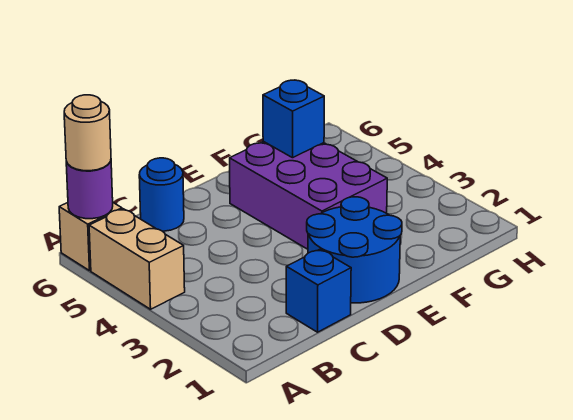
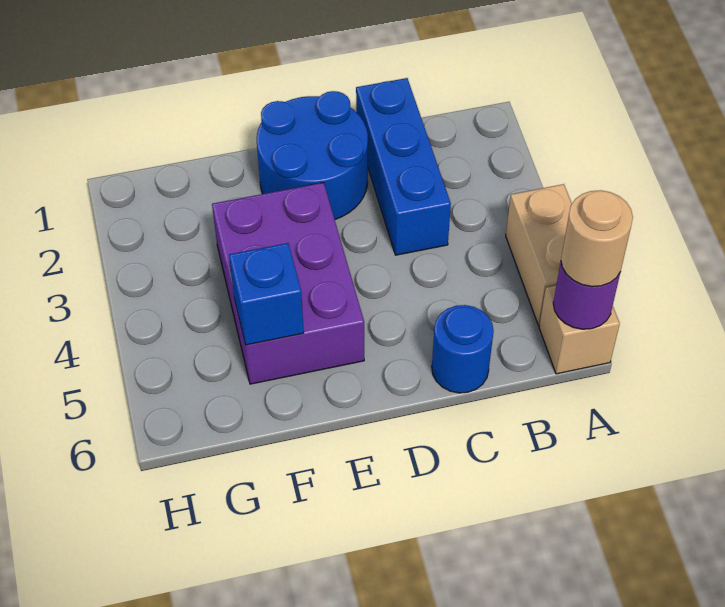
blue 1x1 brick [286,249,351,332] -> blue 1x3 brick [356,78,451,255]

